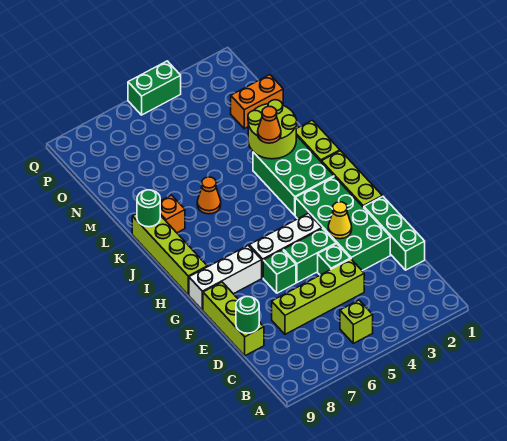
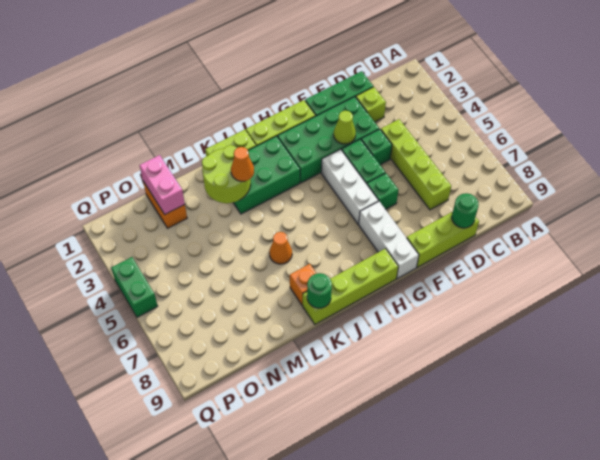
lime 1x1 brick [340,300,373,343] -> lime 1x1 brick moved to [356,87,386,122]
yellow 1x1 cone [328,202,352,239] -> lime 1x1 cone [334,111,356,144]
none -> pink 1x2 brick [140,155,185,214]

